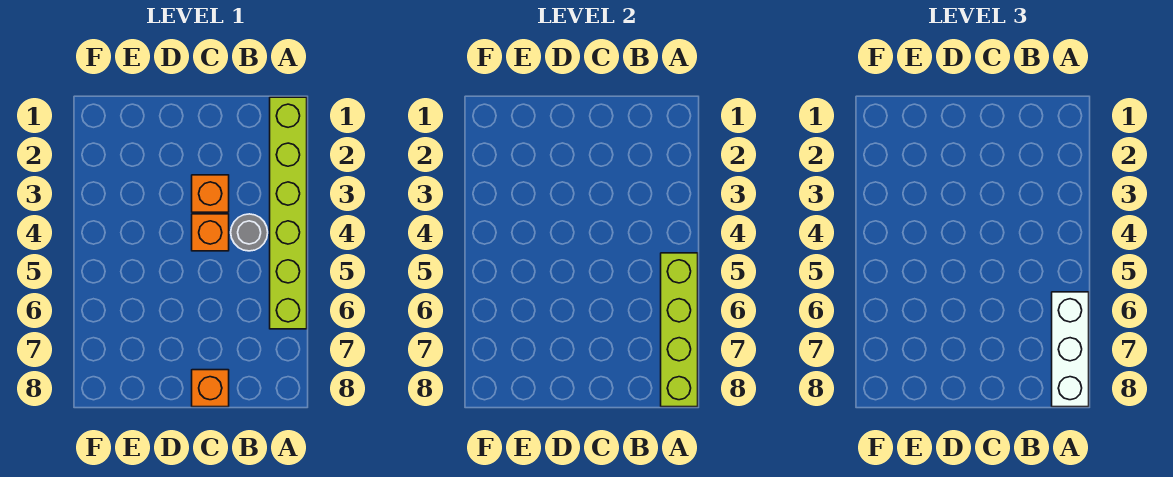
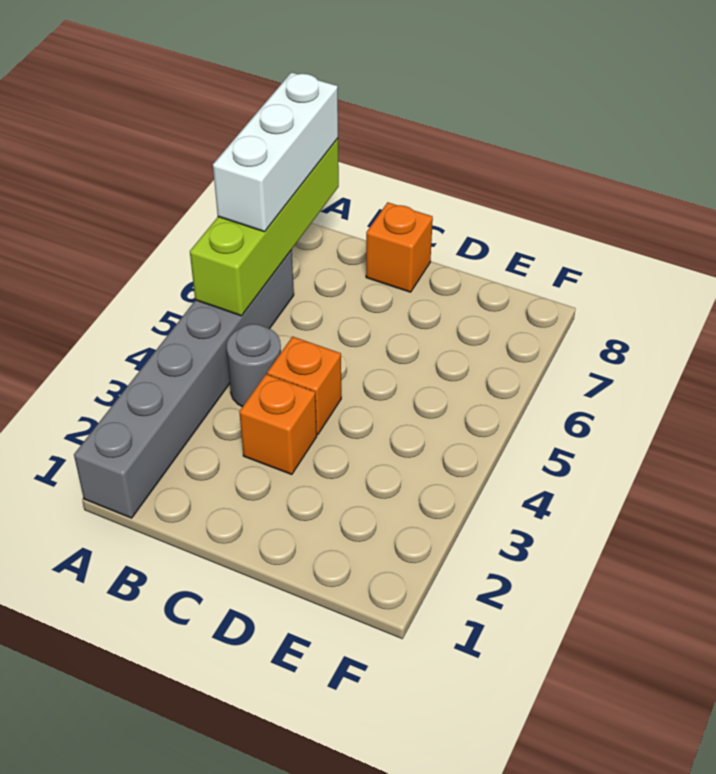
lime 1x6 brick [270,97,307,329] -> grey 1x6 brick [74,250,294,518]

